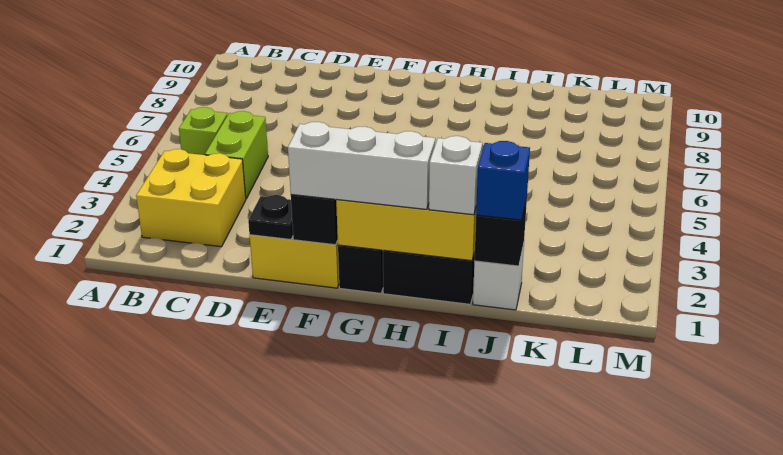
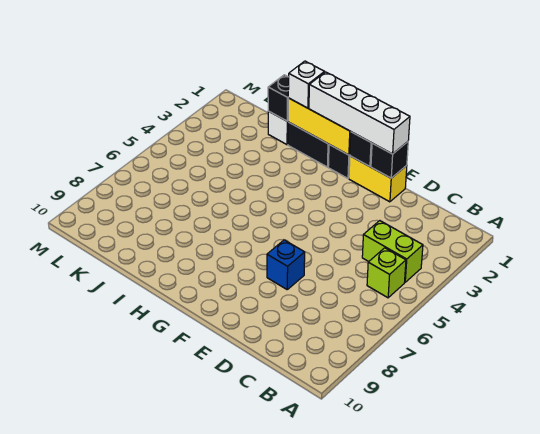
yellow 2x2 brick [136,149,246,247] -> none
lime 1x2 brick [205,111,268,199] -> lime 1x2 brick turned to [362,221,423,282]
black 1x1 plate [248,195,293,239] -> black 1x1 brick [371,142,408,178]
white 1x3 brick [288,122,435,209] -> white 1x4 brick [309,72,410,154]
blue 1x1 brick [476,141,530,220] -> blue 1x1 brick moved to [267,240,305,289]

